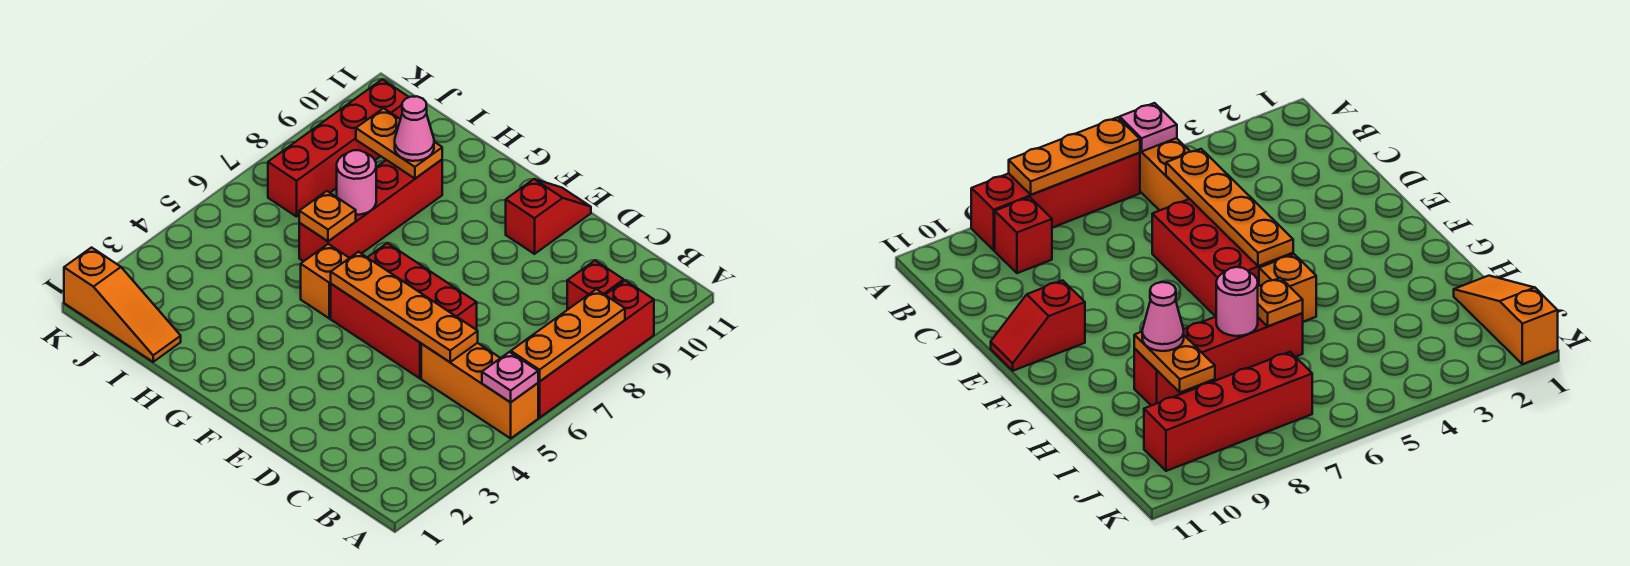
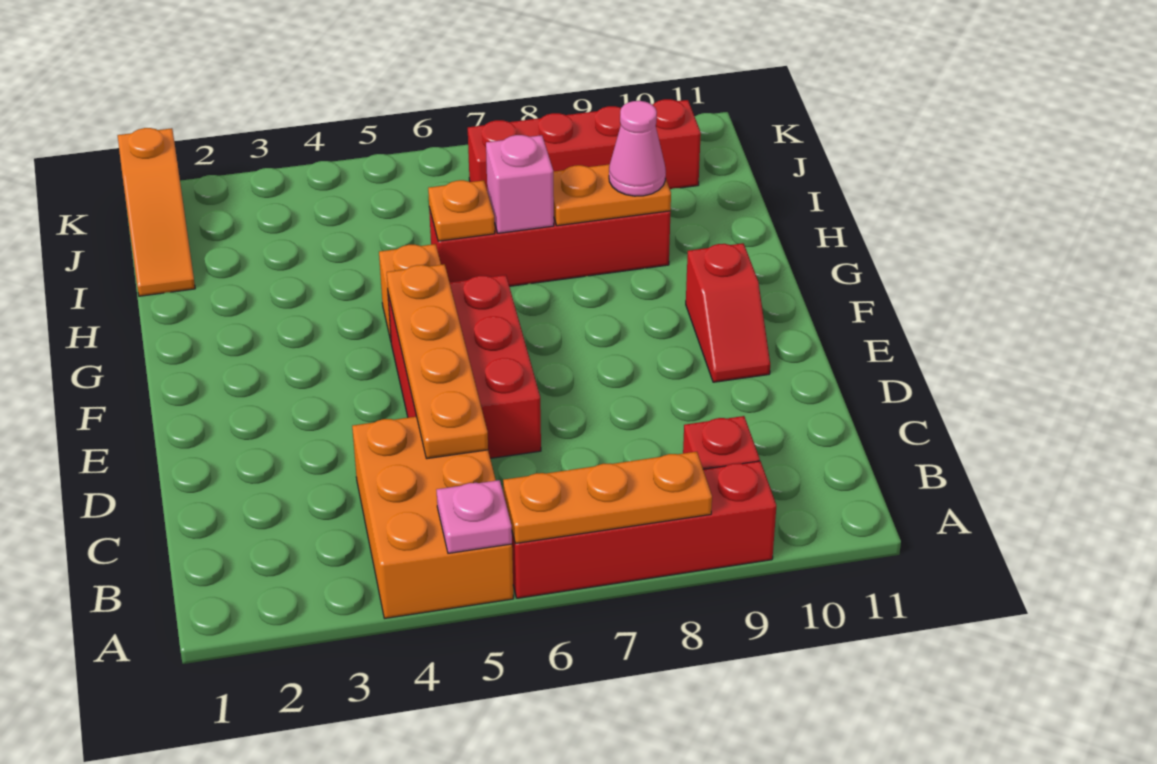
orange 1x3 brick [421,343,538,438] -> orange 2x3 brick [352,416,513,618]
red 1x2 slope [506,179,591,254] -> red 1x2 slope turned to [686,243,770,382]
pink 1x1 round brick [337,150,376,215] -> pink 1x1 brick [486,135,554,233]
orange 1x2 plate [356,108,442,179] -> orange 1x2 plate turned to [553,164,671,226]

